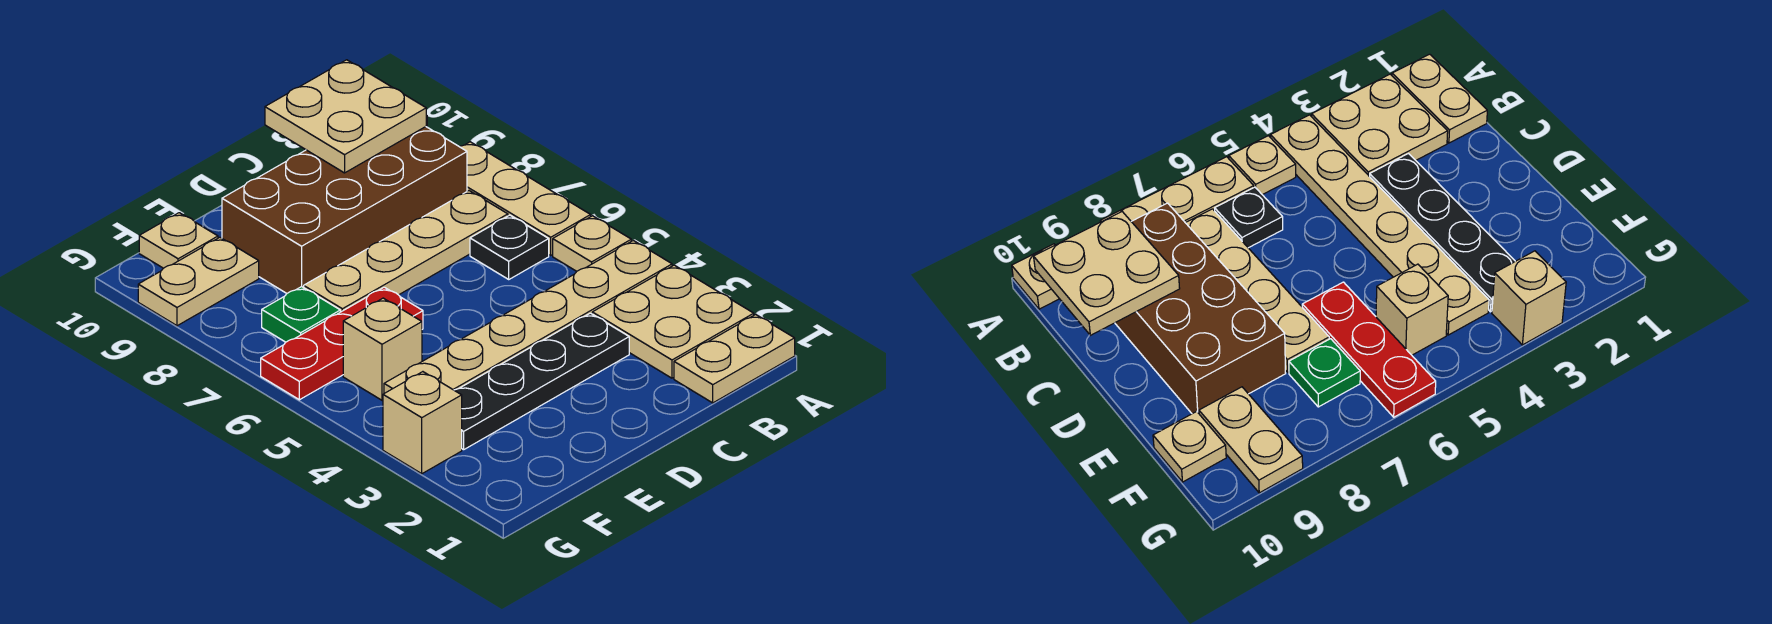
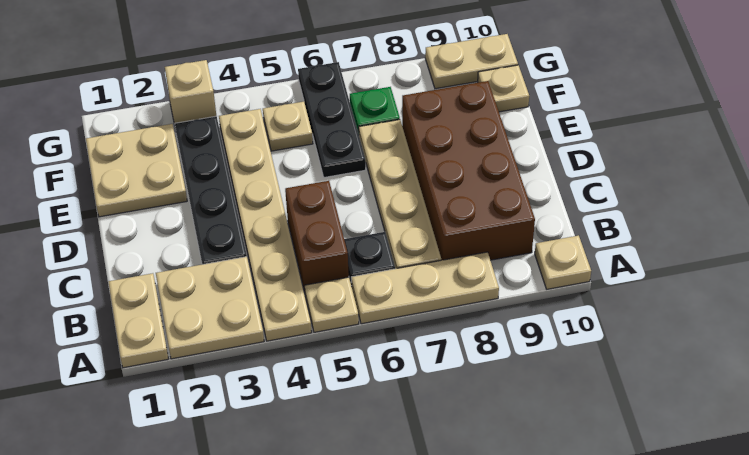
none -> brown 1x2 brick [285,181,349,292]
tan 2x2 plate [265,60,426,173] -> tan 2x2 plate moved to [86,124,187,217]
red 1x3 plate [261,287,423,400] -> black 1x3 plate [298,62,366,177]
tan 1x1 brick [343,298,422,400] -> tan 1x1 plate [263,101,313,151]
tan 1x2 plate [138,237,259,326] -> tan 1x2 plate turned to [425,34,518,89]

